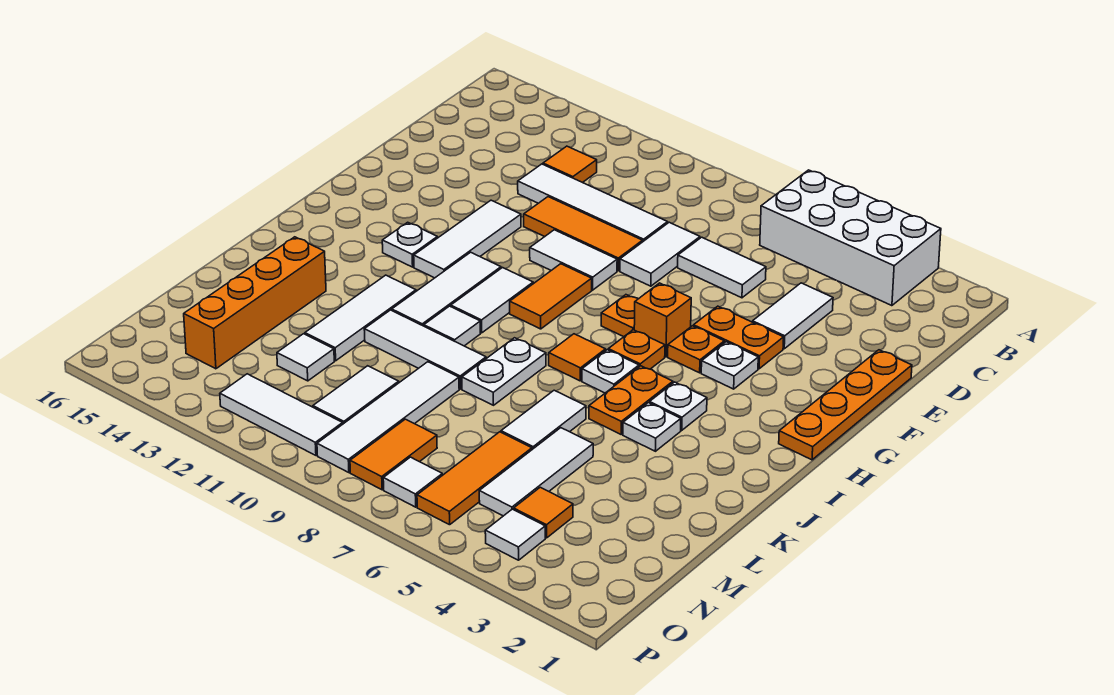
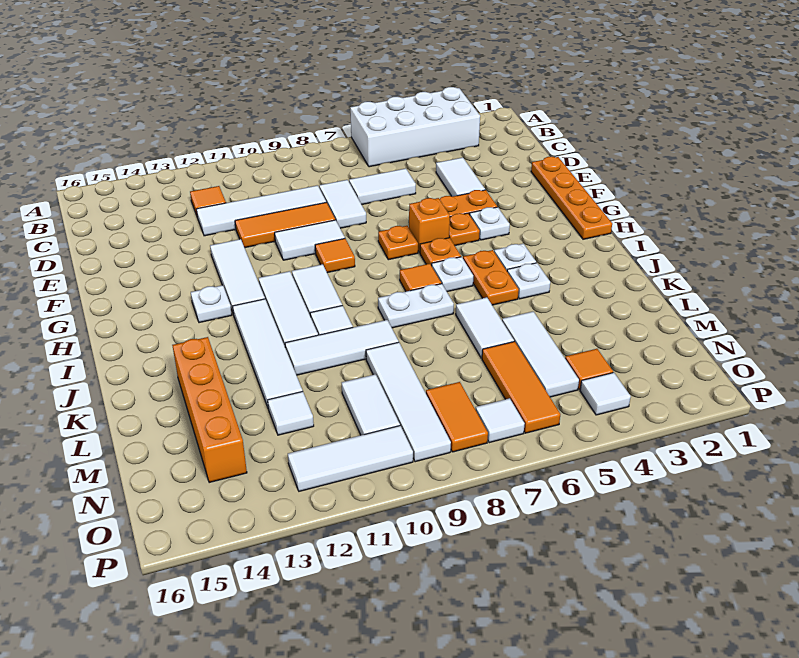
orange 1x2 tile [510,264,592,329] -> orange 1x1 tile [315,238,355,273]
white 1x2 plate [462,338,546,405] -> white 1x2 plate turned to [378,284,454,328]
white 1x3 tile [305,275,416,361] -> white 1x4 tile [233,299,303,407]

